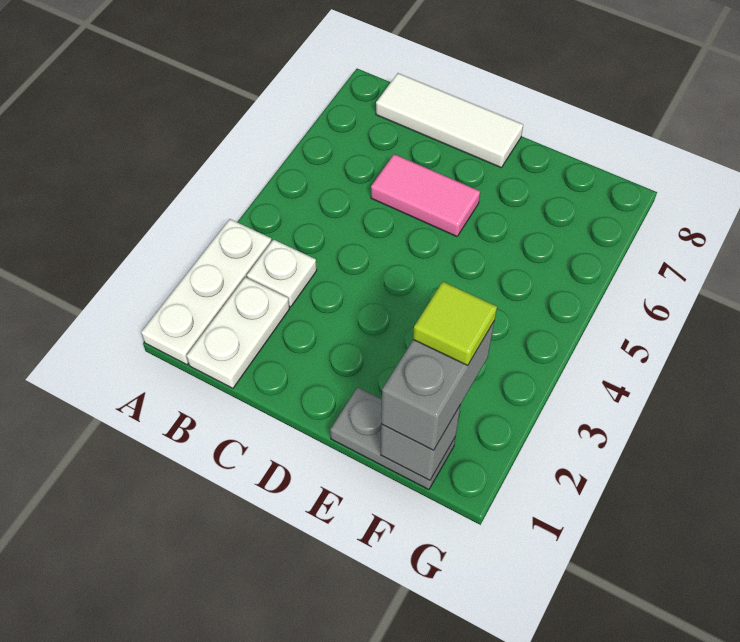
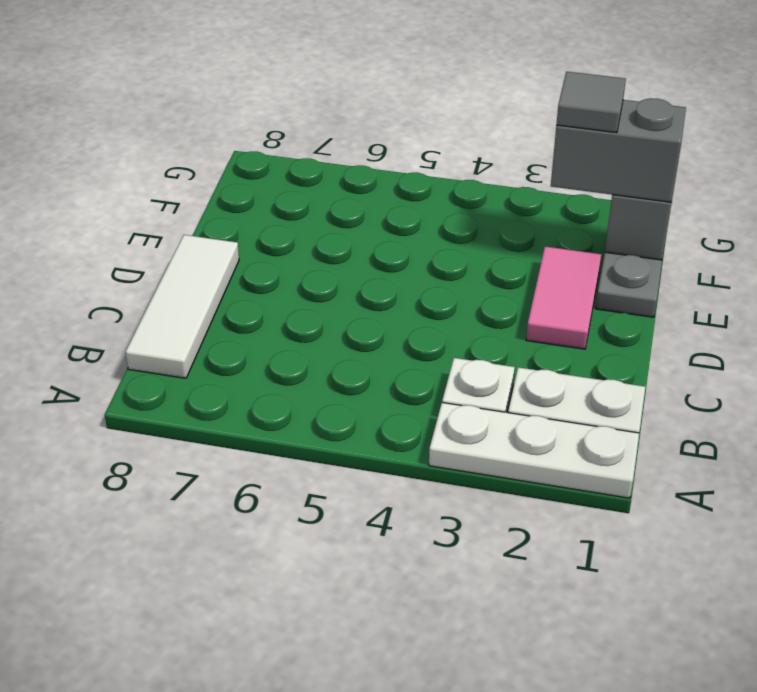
pink 1x2 tile [371,154,480,237] -> pink 1x2 tile moved to [526,247,601,349]
lime 1x1 tile [413,282,497,365] -> grey 1x1 tile [556,72,626,133]

